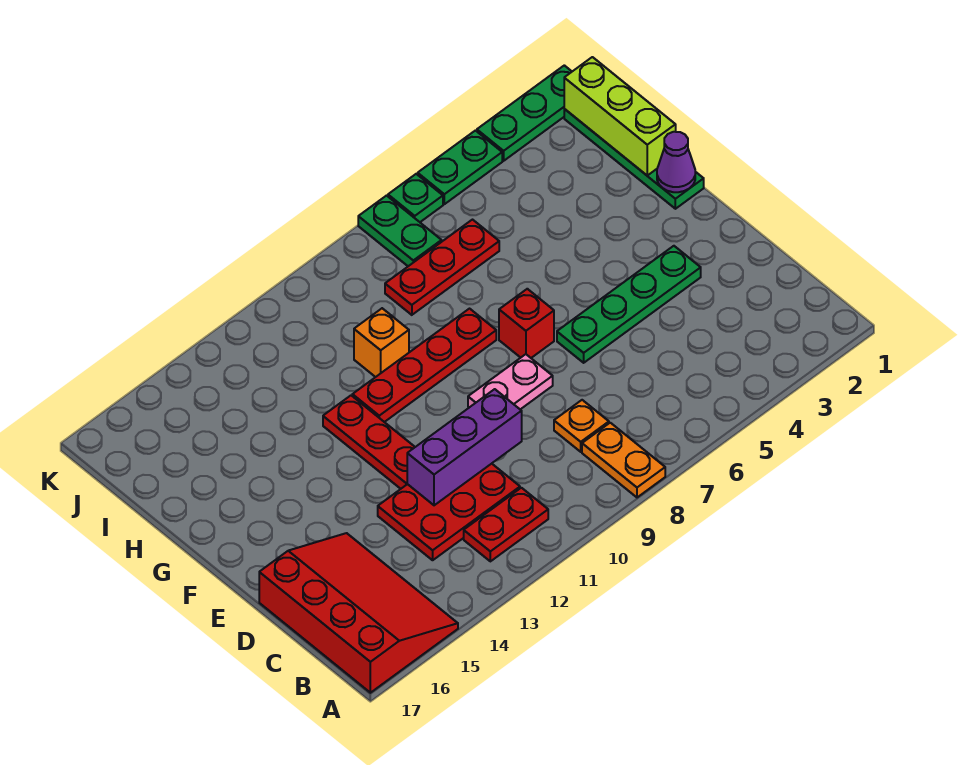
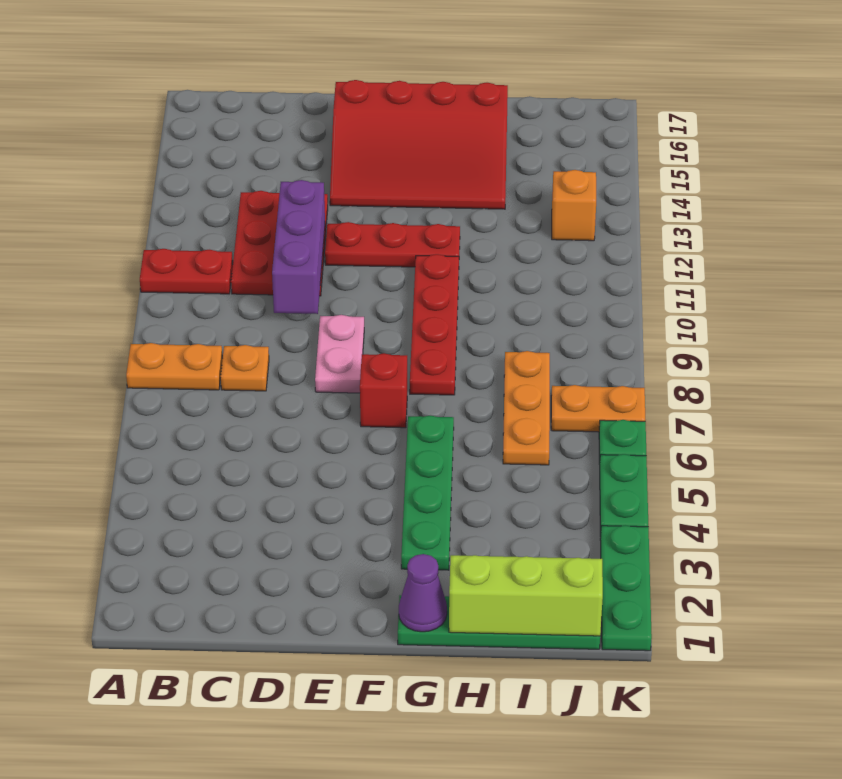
red 3x4 slope [259,533,458,693] -> red 3x4 slope moved to [330,80,508,209]
red 1x2 plate [464,488,548,561] -> red 1x2 plate turned to [140,249,233,294]
green 1x4 plate [557,246,701,363] -> green 1x4 plate moved to [401,415,454,570]
orange 1x1 brick [354,308,409,377] -> orange 1x1 brick moved to [552,170,596,241]
red 1x3 plate [385,220,499,315] -> orange 1x3 plate [503,351,550,465]
green 1x2 plate [358,196,442,266] -> orange 1x2 plate [551,385,645,432]

